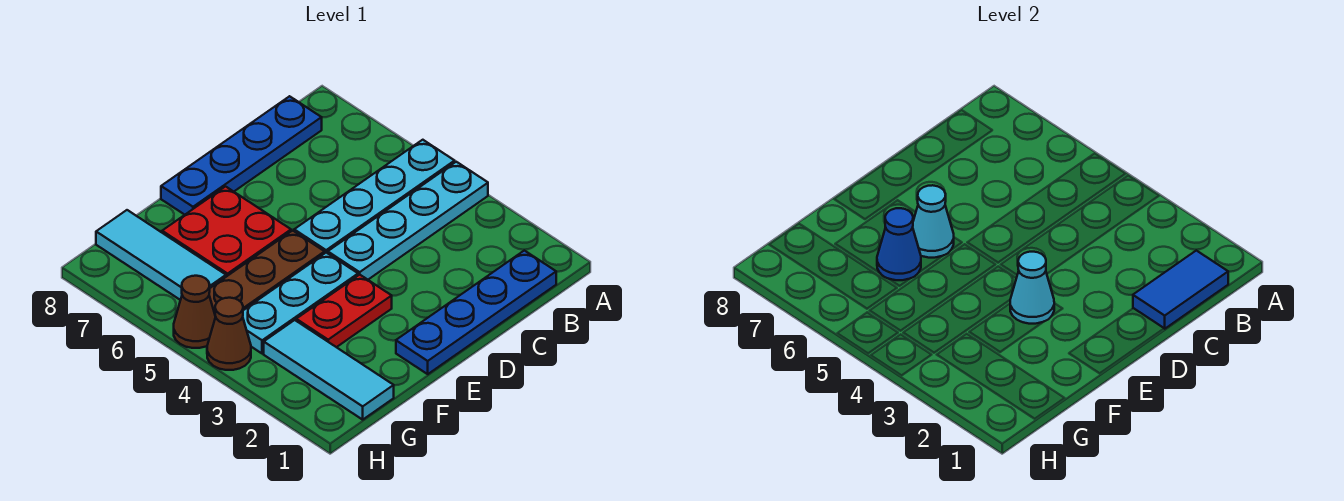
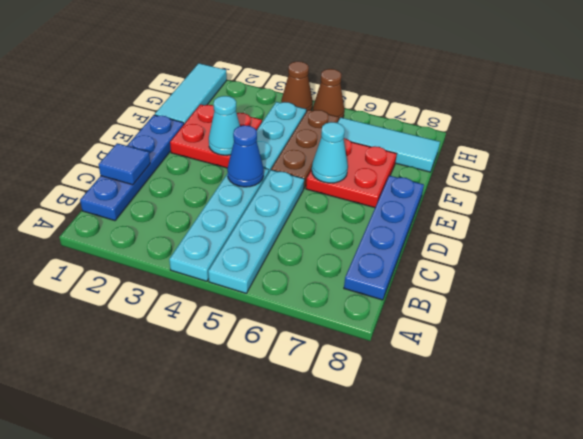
blue 1x2 tile [1133,250,1228,329] -> blue 1x1 tile [99,143,150,185]
red 1x2 plate [296,275,392,347] -> red 2x2 plate [170,104,262,168]
blue 1x1 cone [877,208,921,280] -> blue 1x1 cone moved to [227,125,264,187]
cyan 1x3 tile [264,320,394,420] -> cyan 1x3 tile turned to [155,63,227,124]

